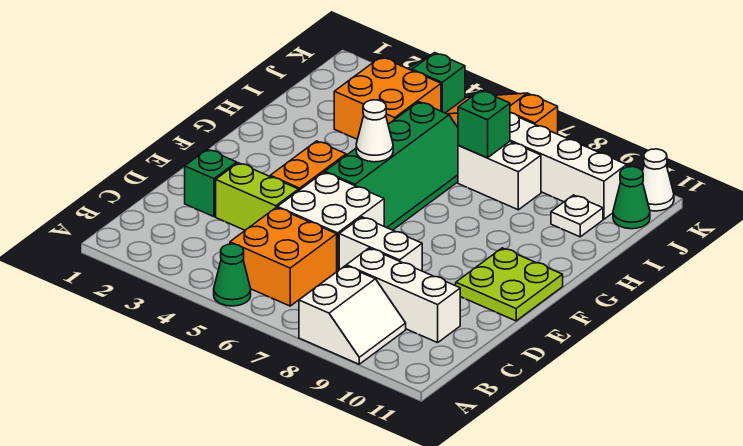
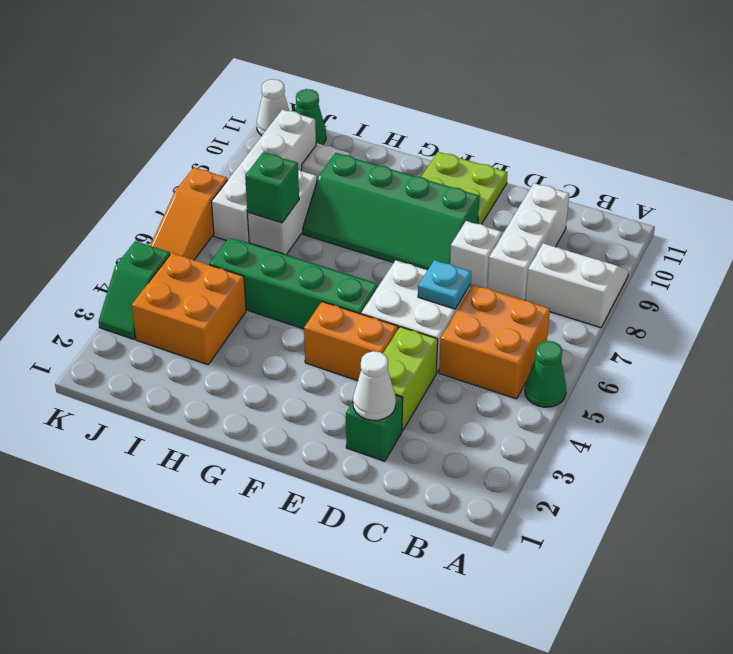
none -> cyan 1x1 plate [418,260,471,309]
white 1x2 brick [339,217,422,271] -> white 1x1 brick [450,221,502,288]
none -> green 2x4 slope [303,153,479,270]
white 1x1 cone [356,100,393,162] -> white 1x1 cone moved to [353,351,396,420]

